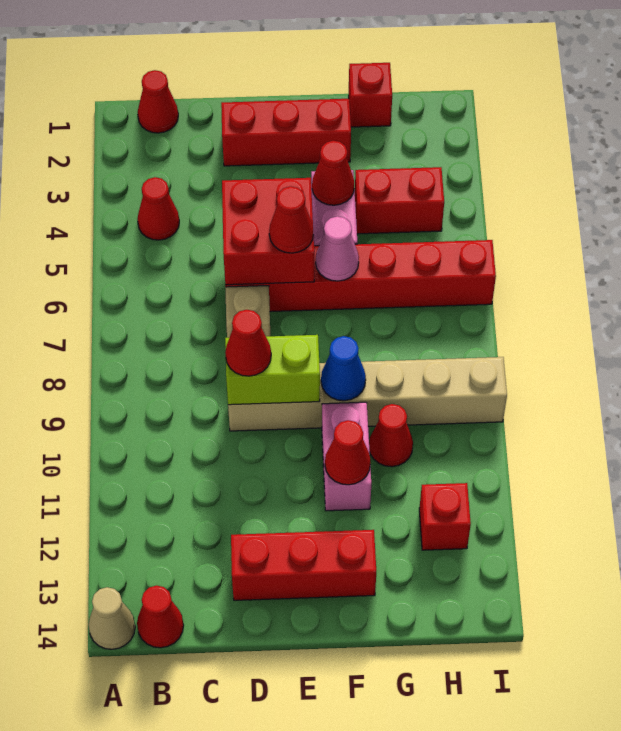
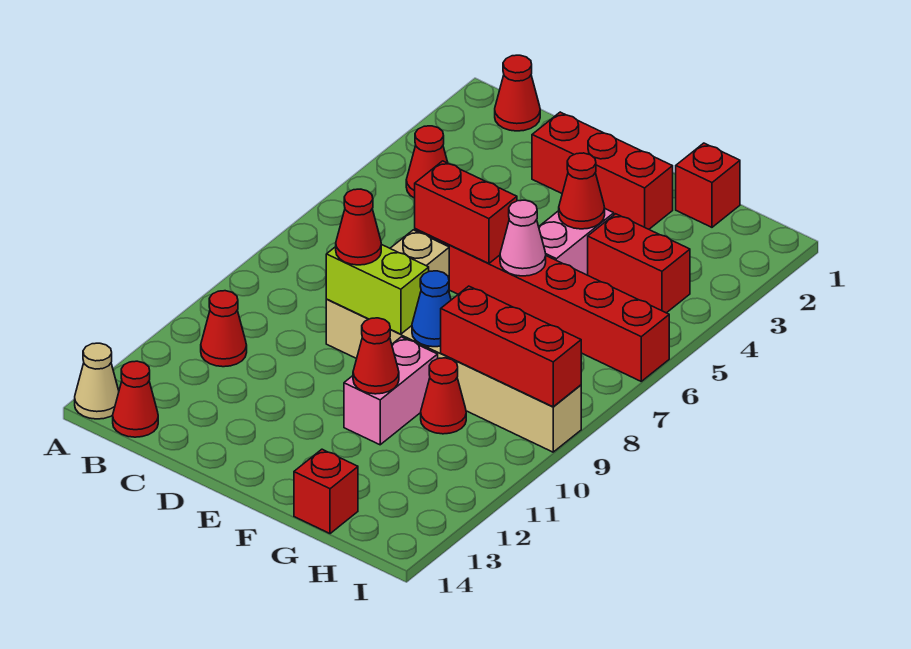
red 2x2 brick [222,178,314,285] -> red 1x2 brick [415,161,517,263]
red 1x3 brick [231,530,376,600] -> red 1x3 brick moved to [441,286,581,407]
red 1x1 cone [269,186,313,253] -> red 1x1 cone moved to [201,291,247,367]
red 1x1 brick [419,483,471,550] -> red 1x1 brick moved to [294,449,358,534]

